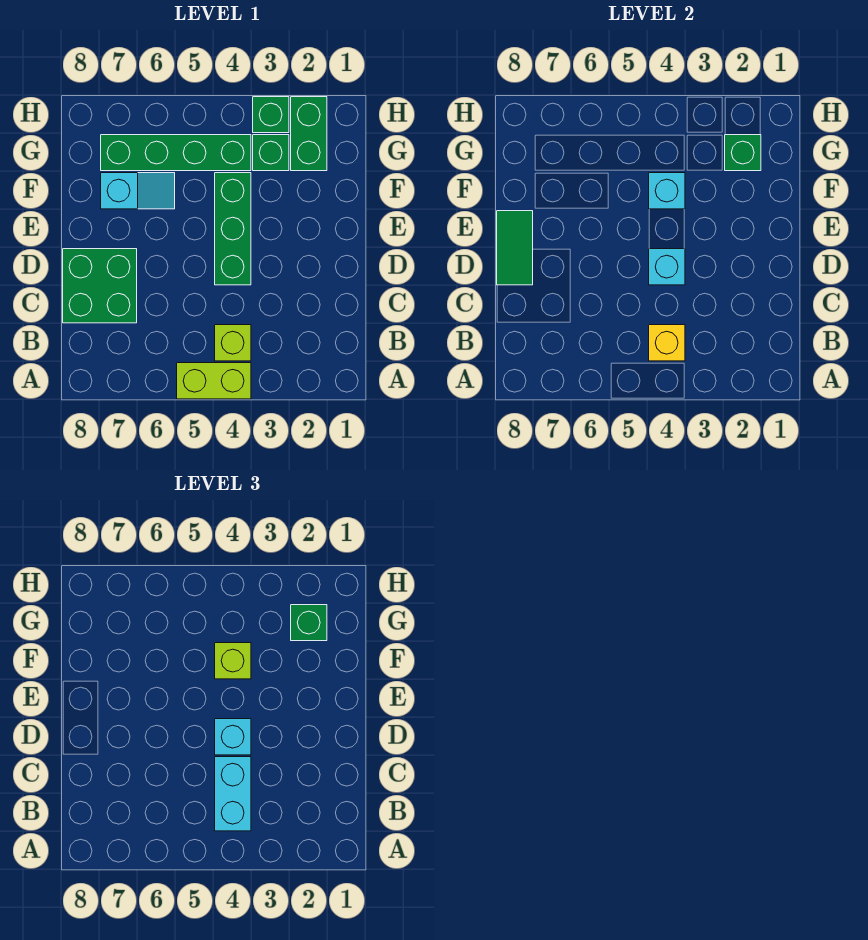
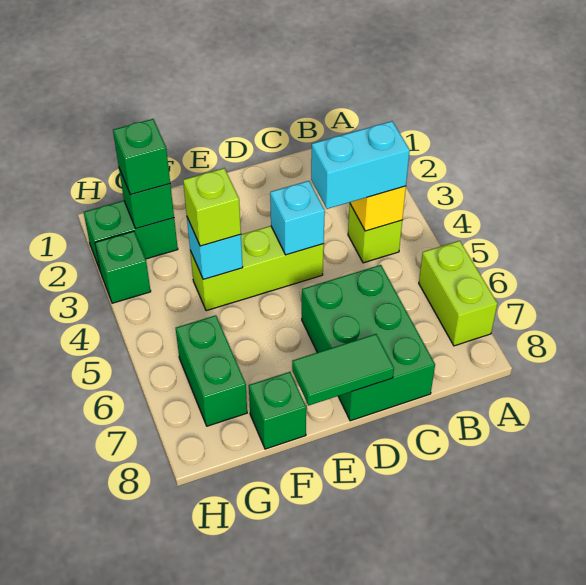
lime 1x2 brick [177,363,251,399] -> lime 1x2 brick moved to [419,241,497,346]
green 2x2 brick [63,249,137,323] -> green 2x3 brick [302,265,435,421]
green 1x3 brick [215,173,251,285] -> lime 1x3 brick [190,226,324,311]
cyan 1x1 brick [215,719,251,755] -> none
cyan 1x2 slope [101,173,175,209] -> none
green 1x1 brick [253,135,289,171] -> green 1x1 brick moved to [249,372,306,449]
green 1x4 brick [101,135,251,171] -> green 1x2 brick [176,315,247,426]

